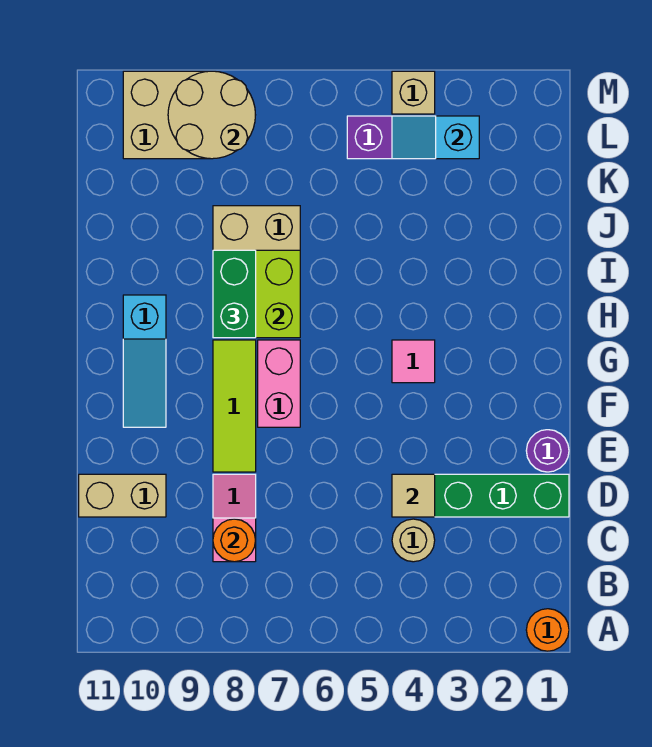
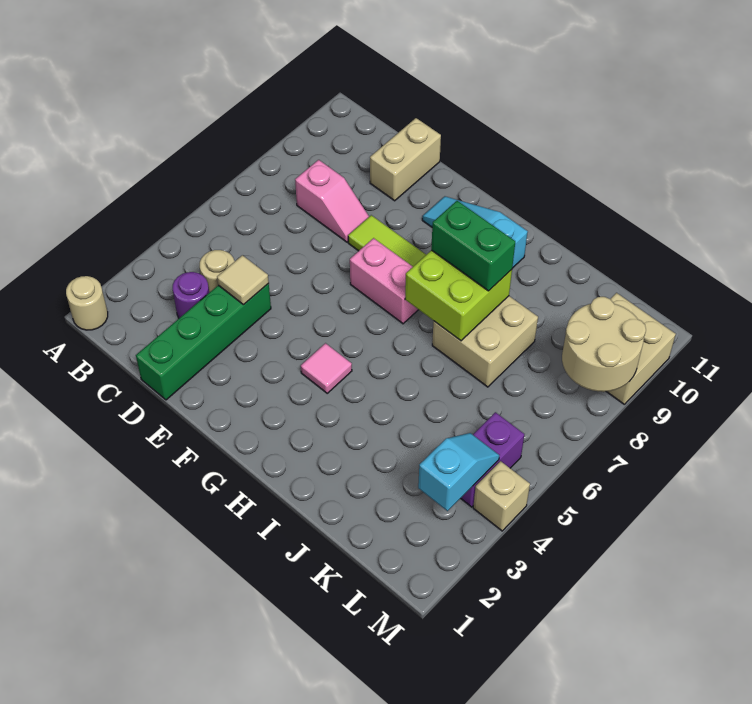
orange 1x1 round brick [526,609,569,651] -> tan 1x1 round brick [66,276,108,330]
orange 1x1 round brick [213,519,256,562] -> none
purple 1x1 round brick [526,430,569,472] -> purple 1x1 round brick moved to [173,272,209,318]

